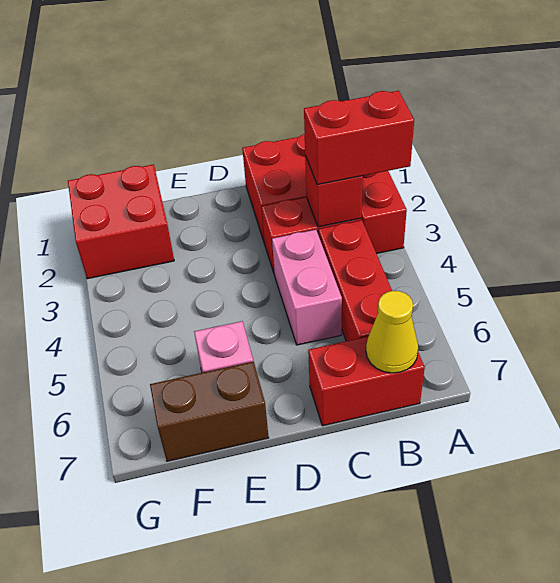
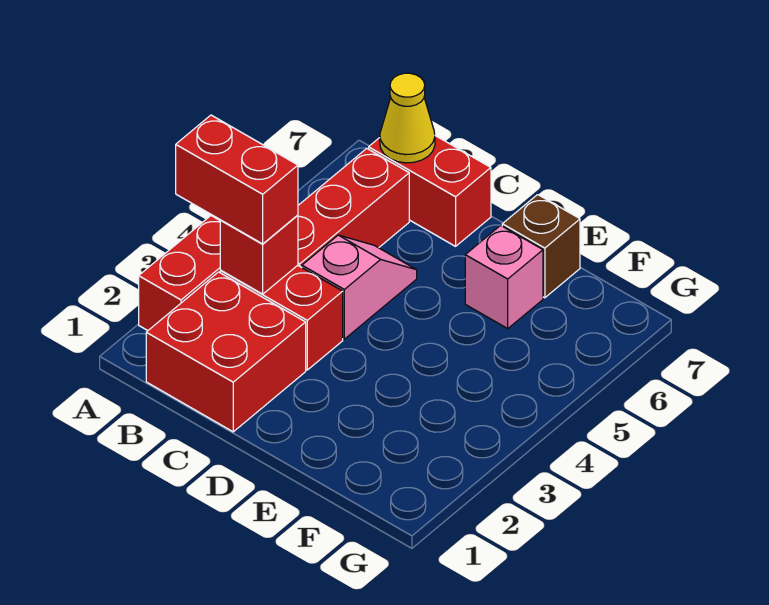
pink 1x2 brick [272,230,342,345] -> pink 1x2 slope [302,235,417,339]
brown 1x2 brick [150,362,269,461] -> brown 1x1 brick [502,195,580,298]
red 2x2 brick [68,164,174,279] -> none

